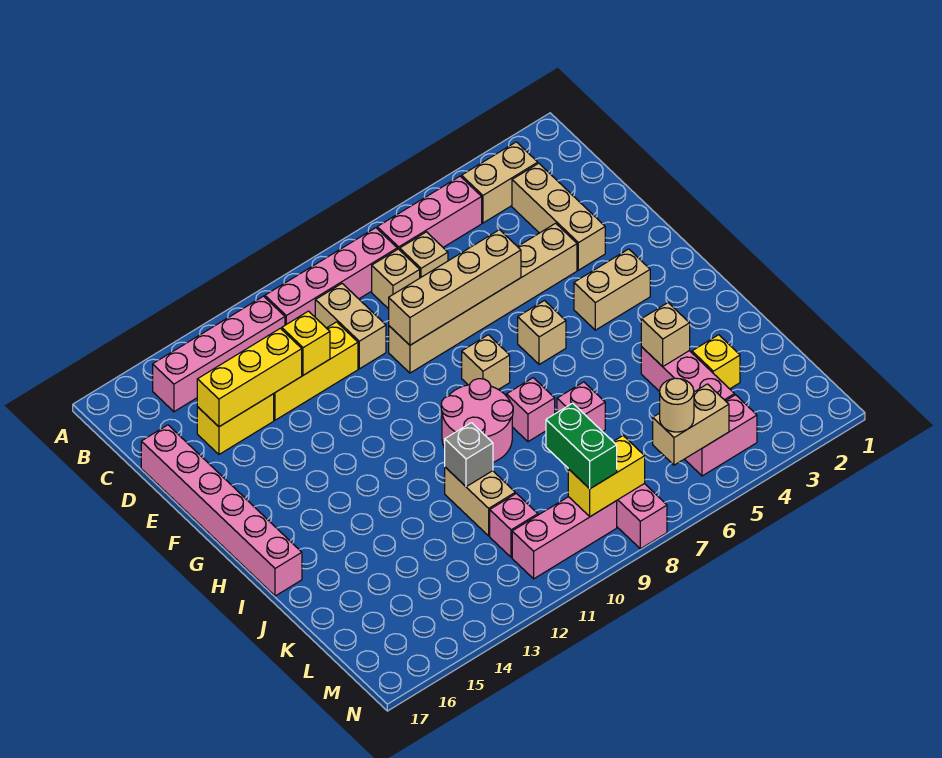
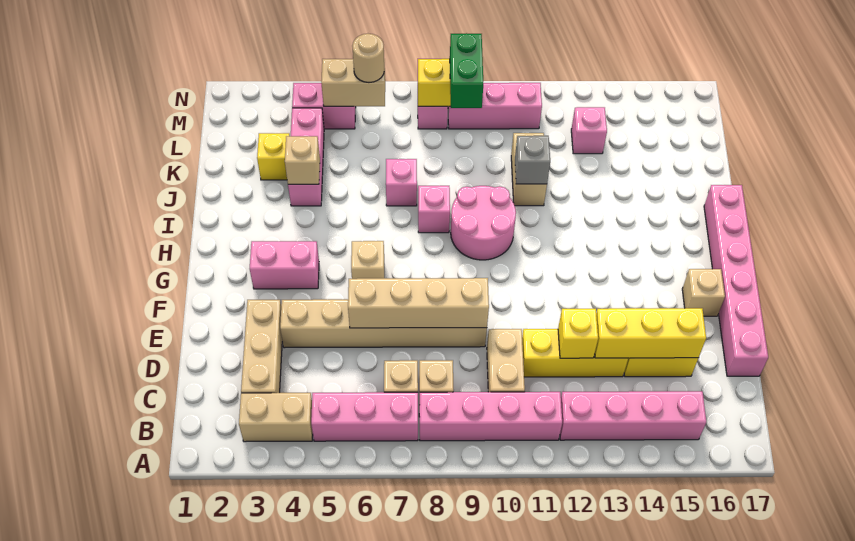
tan 1x2 brick [574,249,650,330] -> pink 1x2 brick [250,241,319,289]
tan 1x1 brick [462,335,510,390] -> tan 1x1 brick moved to [682,269,725,316]
pink 1x1 brick [490,493,538,557] -> pink 1x1 brick moved to [571,107,607,154]

